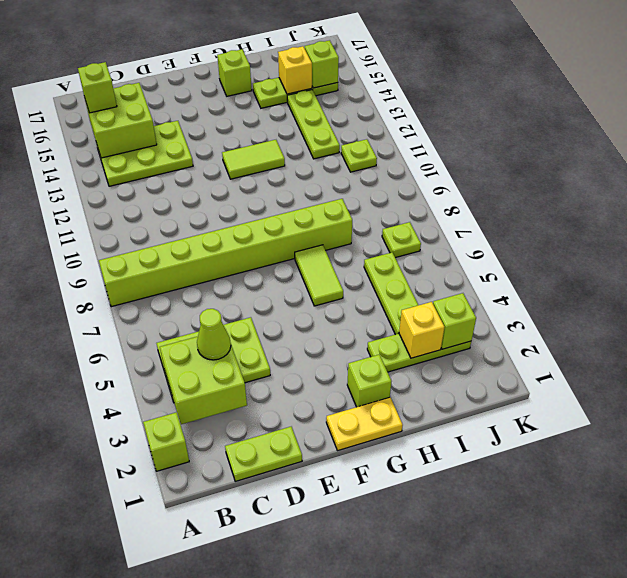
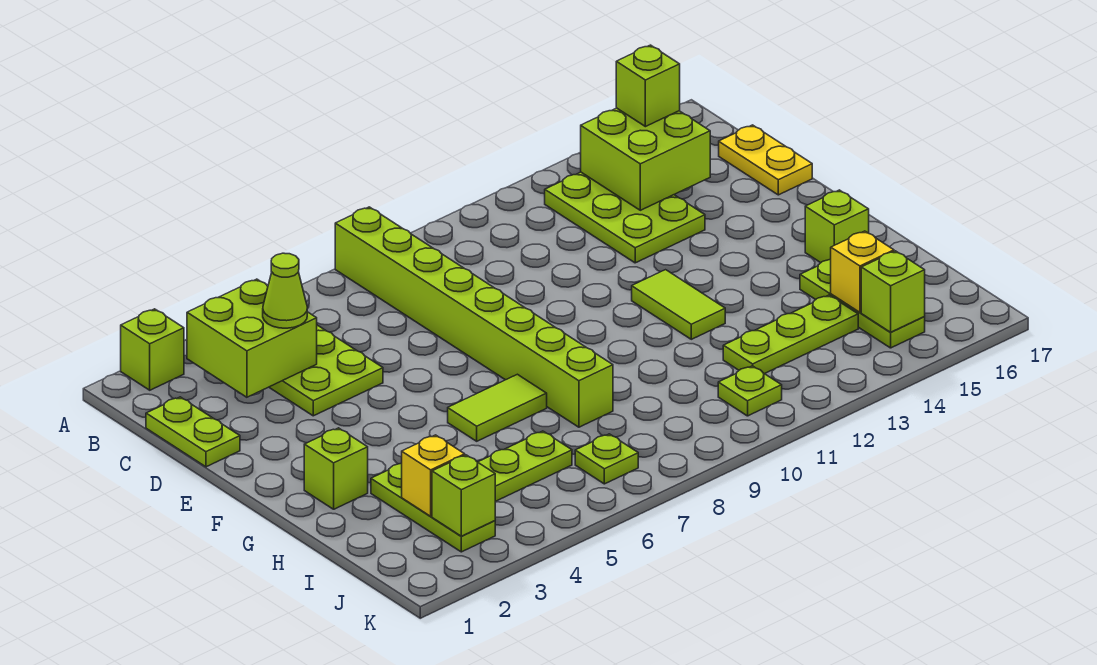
yellow 1x2 plate [326,397,403,451] -> yellow 1x2 plate moved to [719,125,812,195]

